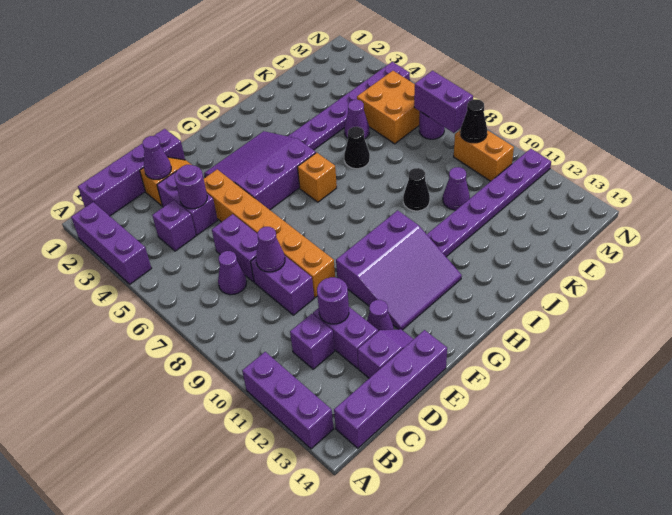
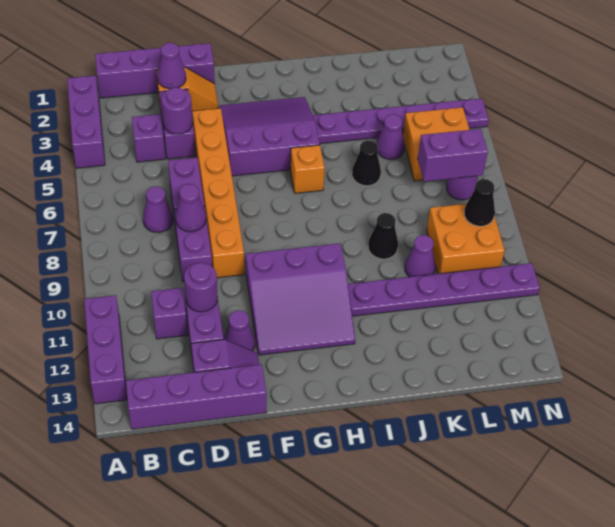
purple 1x2 brick [414,71,473,133] -> purple 1x2 brick turned to [418,129,488,182]
orange 1x2 brick [454,130,514,181] -> orange 2x2 brick [427,204,505,274]

